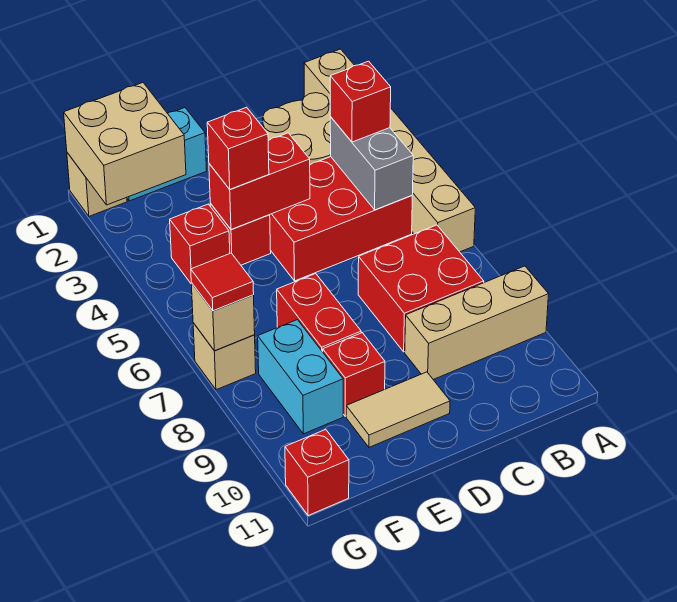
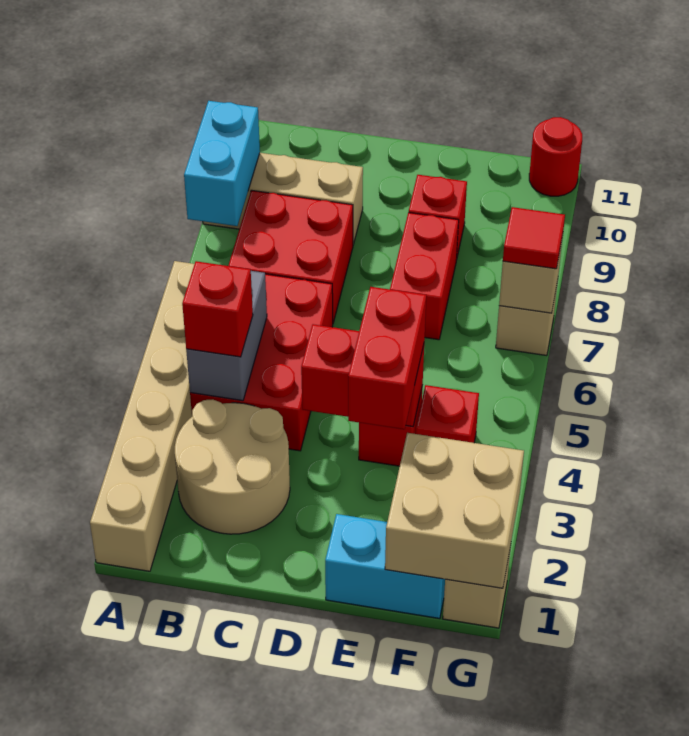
red 2x3 brick [270,157,412,281] -> red 2x3 brick turned to [190,274,333,451]
tan 1x2 tile [346,372,450,447] -> none
red 1x1 brick [207,107,269,189] -> red 1x2 brick [348,287,426,429]
cyan 1x2 brick [258,320,343,434] -> cyan 1x2 brick moved to [184,101,260,226]
red 1x1 brick [285,429,349,516] -> red 1x1 round brick [529,117,582,196]

